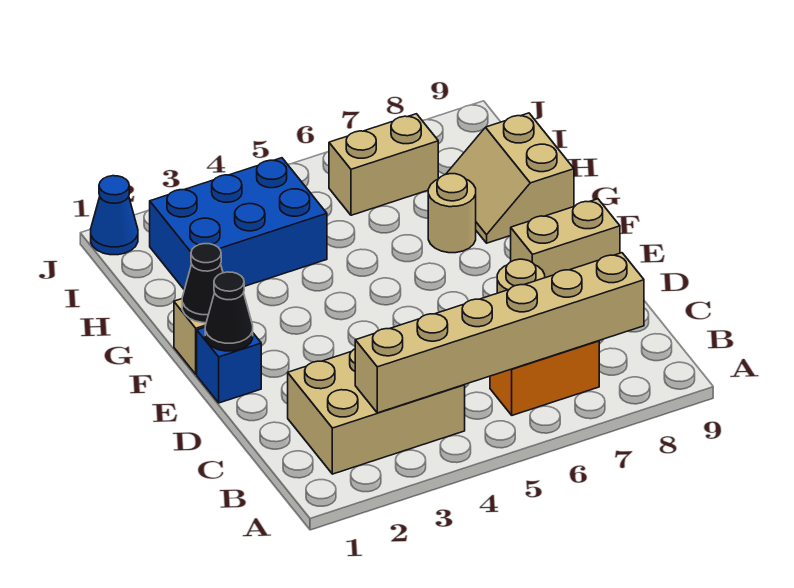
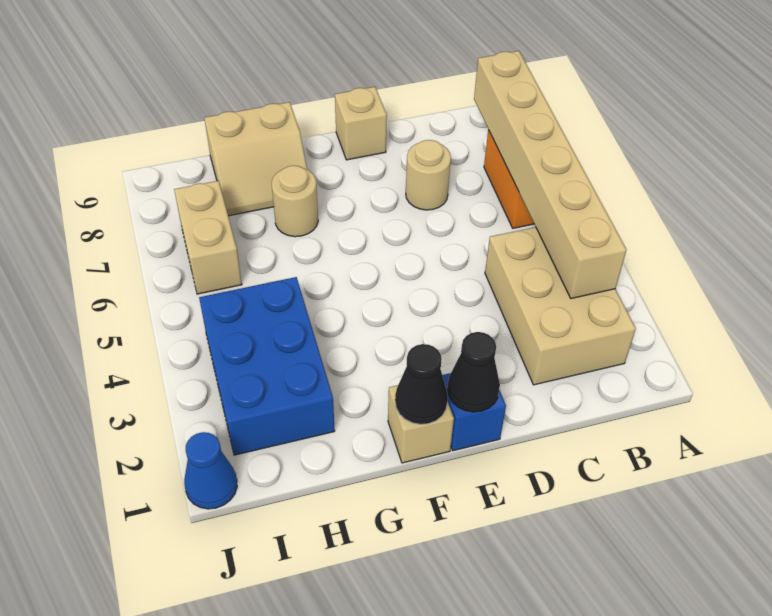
tan 1x2 brick [511,199,620,278] -> tan 1x1 brick [335,87,387,160]

